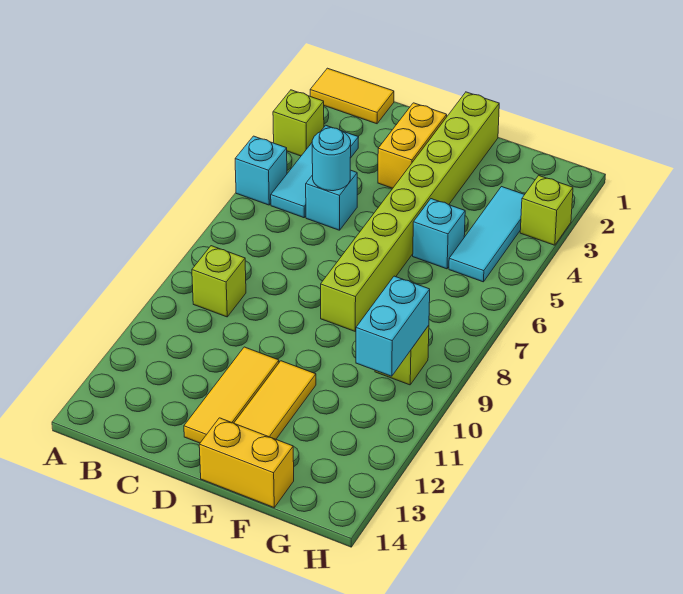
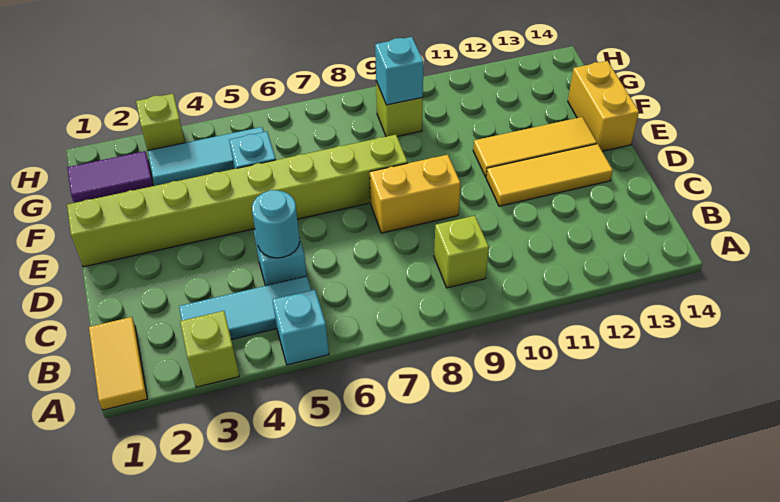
yellow 1x2 brick [378,103,447,188] -> yellow 1x2 brick moved to [370,155,461,233]
none -> purple 1x2 tile [67,151,153,203]
cyan 1x2 brick [356,276,430,376] -> cyan 1x1 brick [375,37,424,105]

